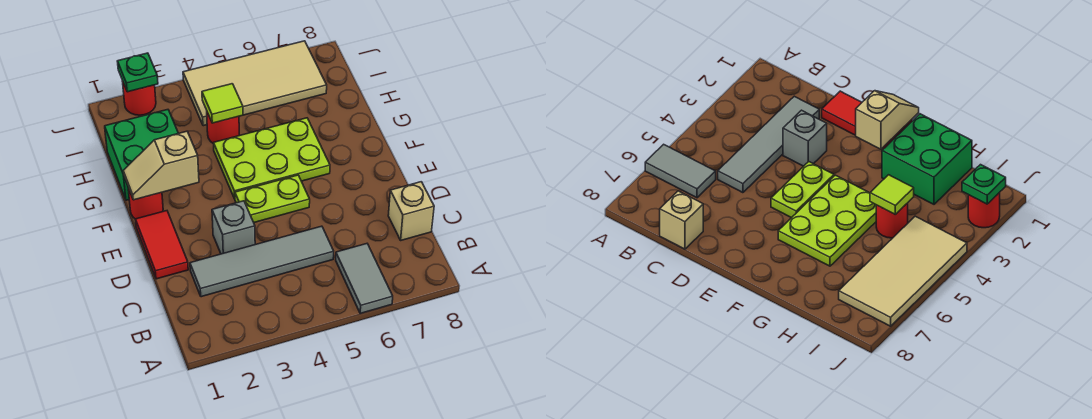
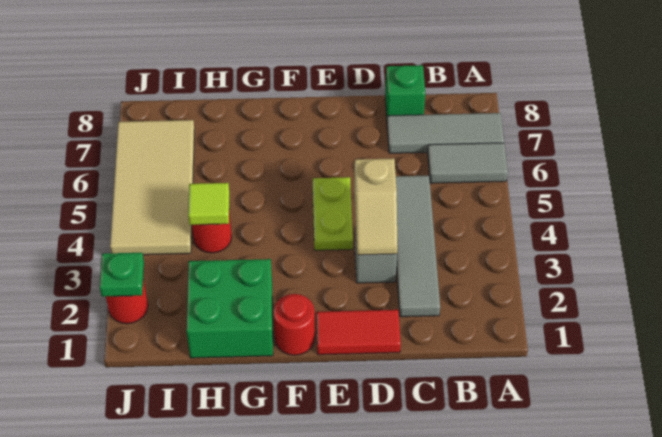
none -> grey 1x3 tile [387,113,504,153]
tan 1x1 brick [388,182,434,240] -> green 1x1 brick [385,65,425,116]
tan 1x2 slope [123,131,199,200] -> tan 1x2 slope moved to [354,158,398,255]
lime 2x3 plate [214,118,330,199] -> none

